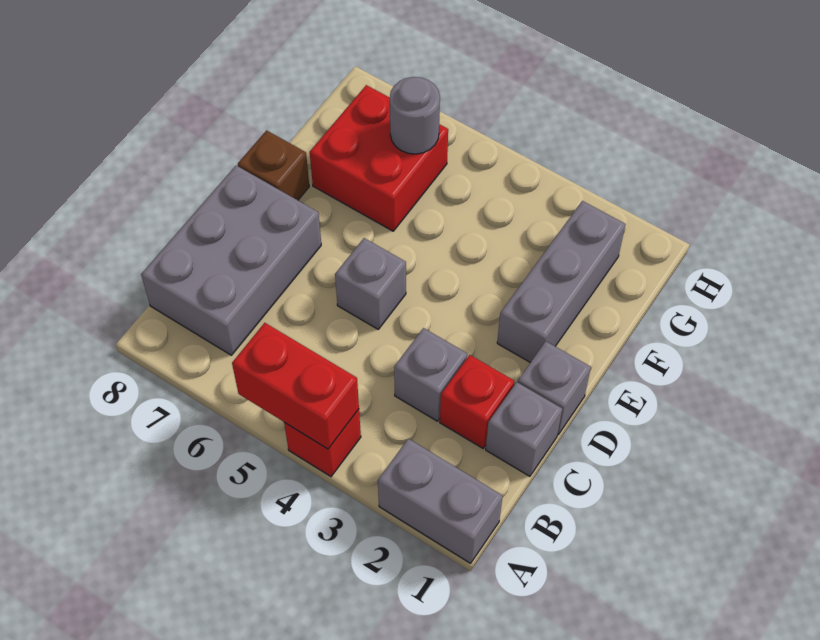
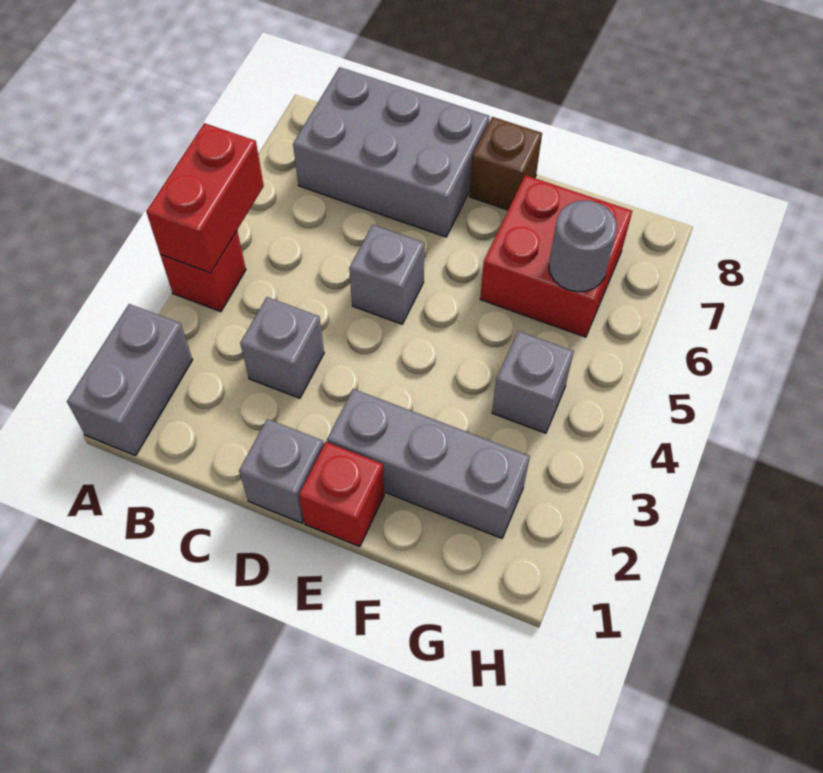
grey 1x1 brick [486,382,562,476] -> grey 1x1 brick moved to [492,331,574,433]
red 1x1 brick [440,355,514,448] -> red 1x1 brick moved to [299,442,384,547]

